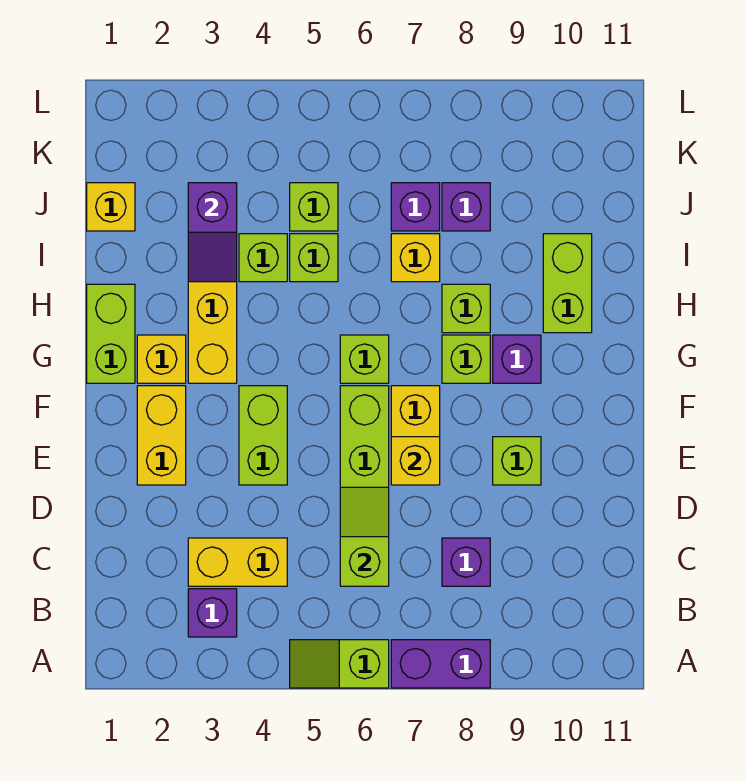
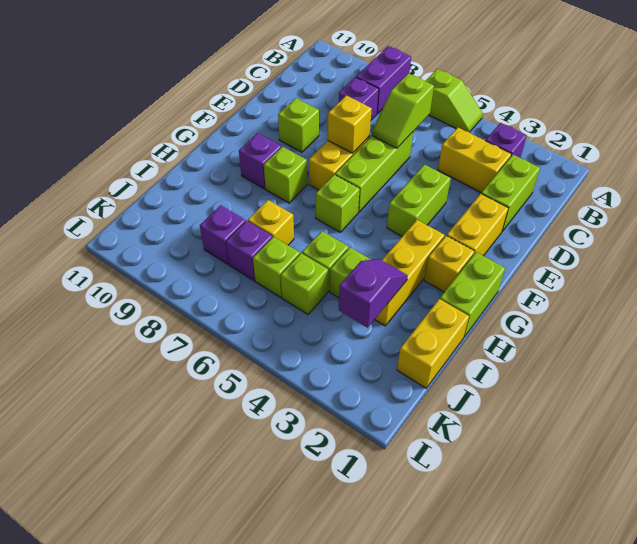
purple 1x2 brick [391,640,490,688] -> purple 1x2 brick turned to [356,46,411,114]
lime 1x1 brick [442,284,490,333] -> lime 1x1 brick moved to [253,237,300,297]
lime 1x2 brick [543,234,592,333] -> lime 1x2 brick moved to [481,155,540,231]
yellow 1x1 brick [87,183,135,231] -> yellow 1x2 brick [397,299,469,388]

